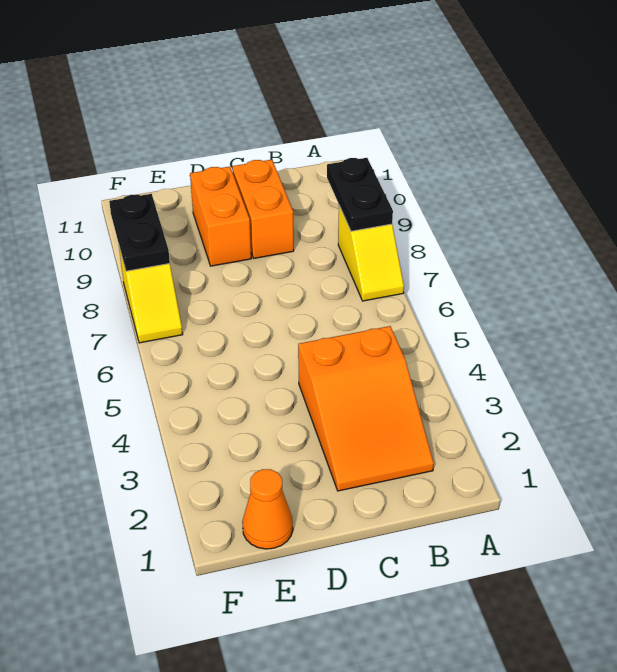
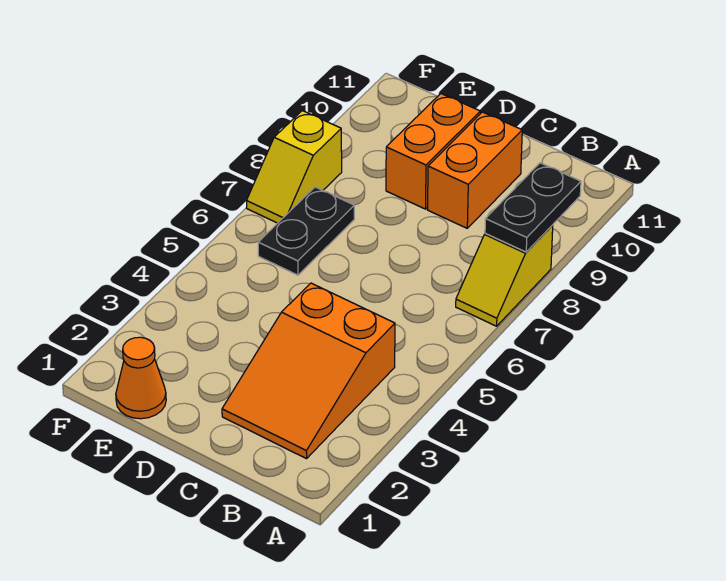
black 1x2 plate [109,194,170,271] -> black 1x2 plate moved to [258,187,354,275]

